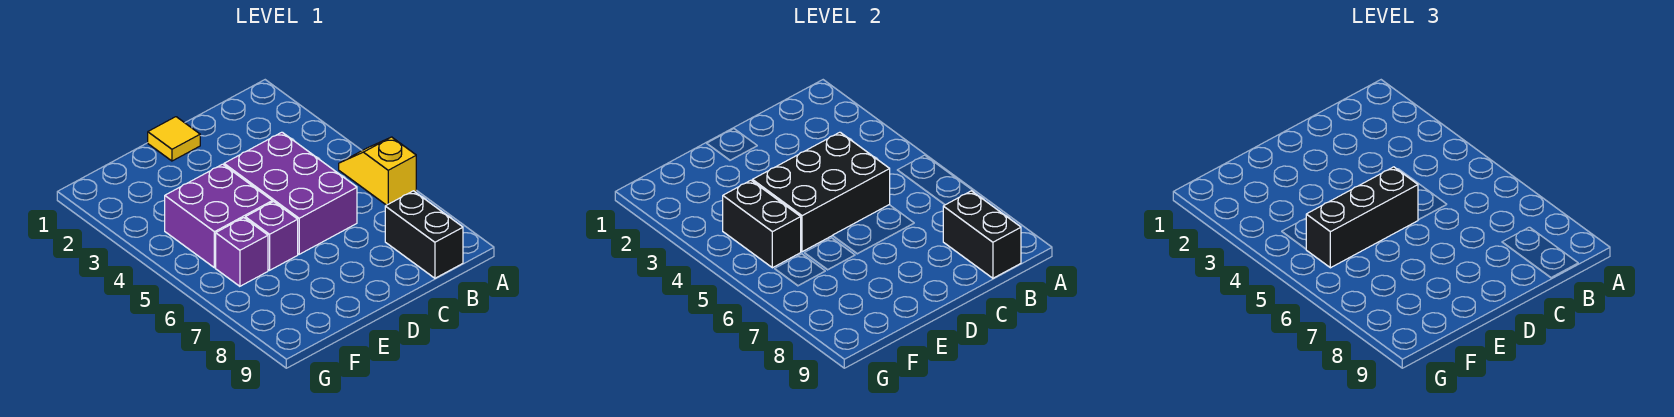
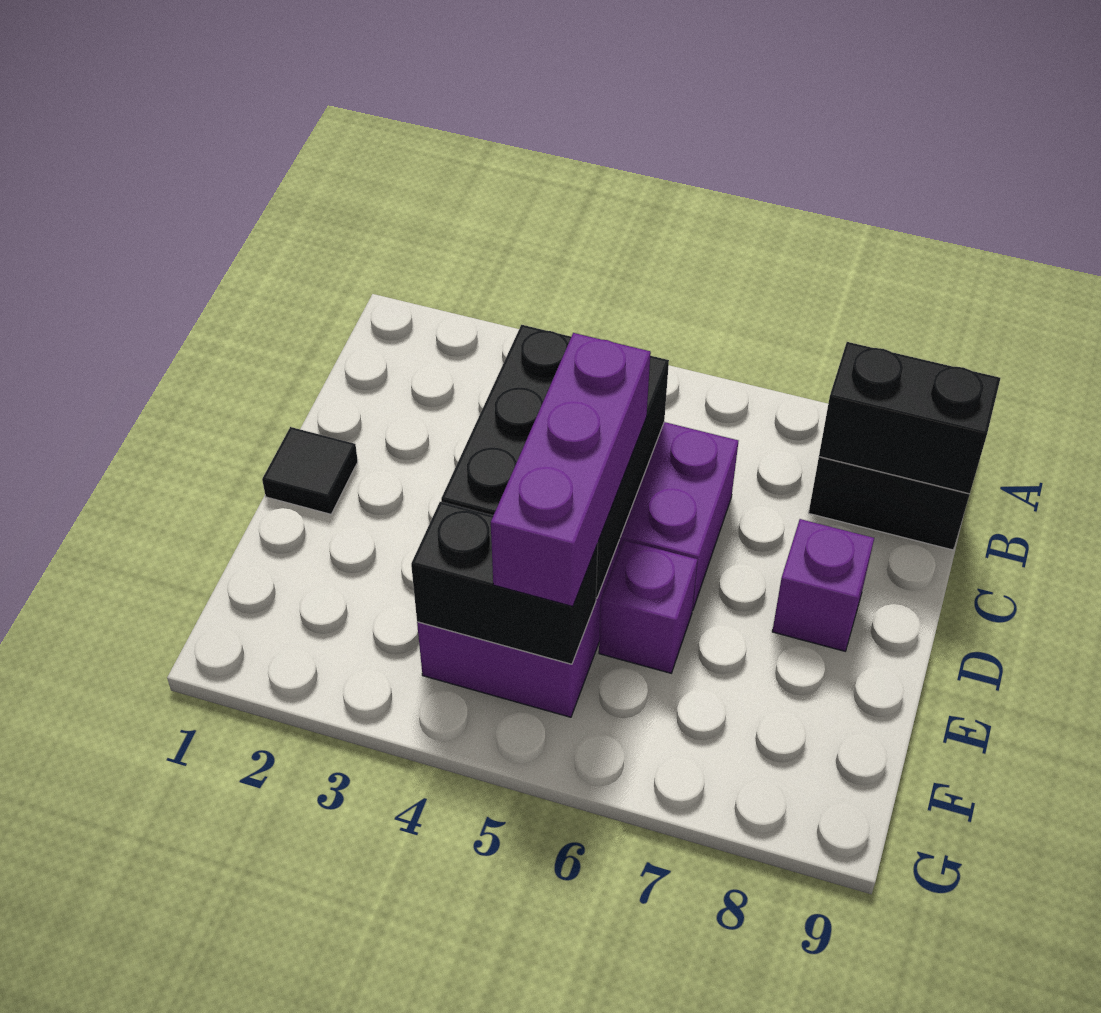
yellow 1x2 slope [339,137,416,205] -> none
yellow 1x1 tile [148,117,200,161] -> black 1x1 tile [262,427,358,514]
black 1x3 brick [1306,167,1418,268] -> purple 1x3 brick [491,333,651,607]
purple 1x1 brick [216,218,268,286] -> purple 1x1 brick moved to [772,519,874,651]

